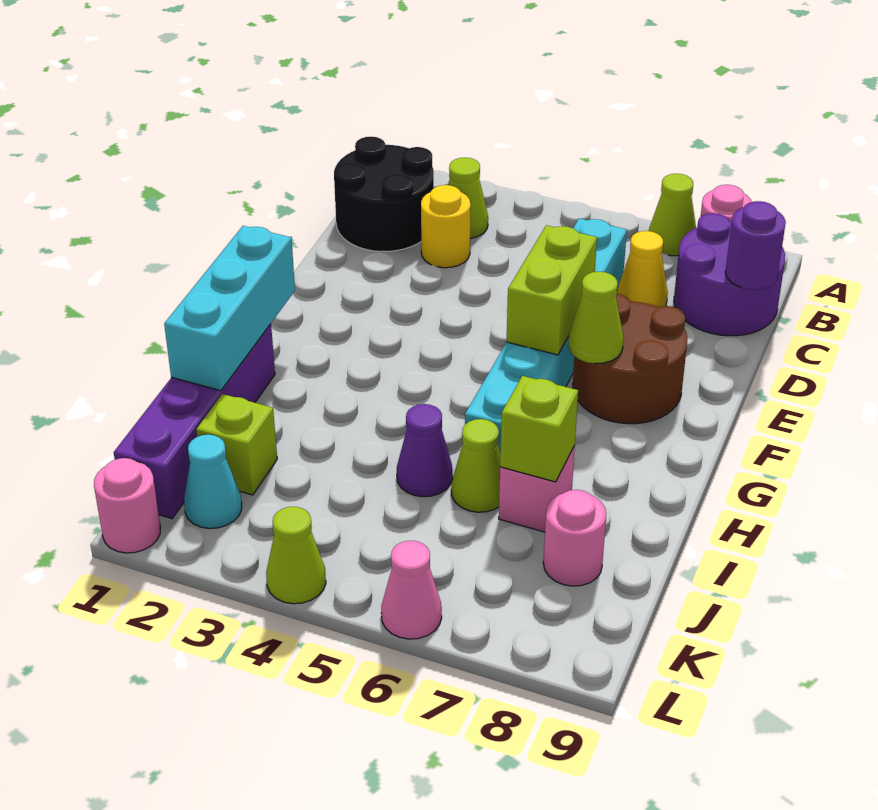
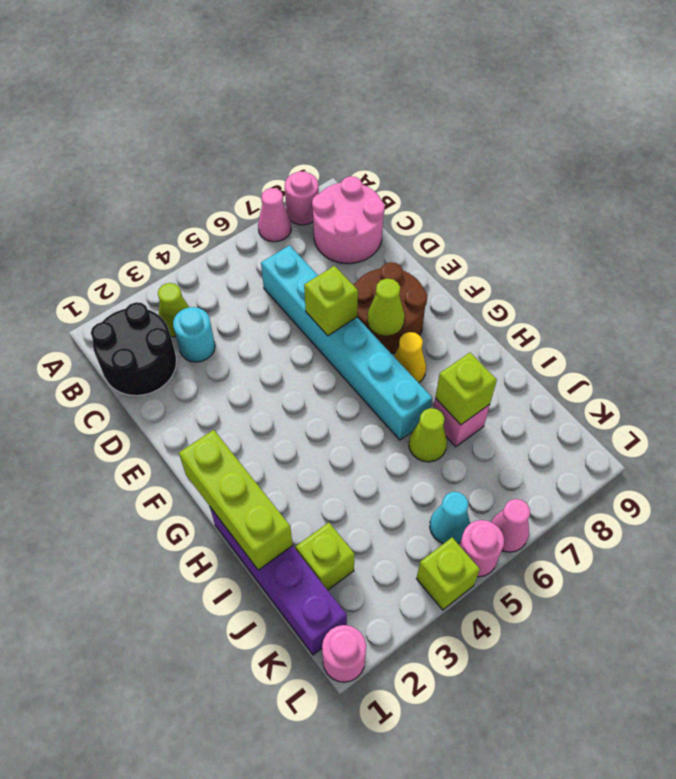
lime 1x1 cone [649,174,696,256] -> pink 1x1 cone [258,188,291,242]
purple 2x2 round brick [674,213,785,336] -> pink 2x2 round brick [312,176,385,264]
yellow 1x1 round brick [421,185,471,268] -> cyan 1x1 round brick [173,307,215,362]
yellow 1x1 cone [617,231,668,307] -> yellow 1x1 cone moved to [394,332,426,383]
purple 1x1 round brick [725,201,786,290] -> none
lime 1x2 brick [507,225,597,355] -> lime 1x1 brick [304,266,358,336]
cyan 1x3 brick [164,226,295,391] -> lime 1x3 brick [179,430,293,570]
purple 1x1 cone [397,404,453,497] -> none
pink 1x1 round brick [543,490,606,586] -> pink 1x1 round brick moved to [459,520,504,577]
cyan 1x1 cone [184,435,242,528] -> cyan 1x1 cone moved to [430,492,470,544]
lime 1x1 cone [266,507,326,604] -> lime 1x1 brick [416,538,480,610]

